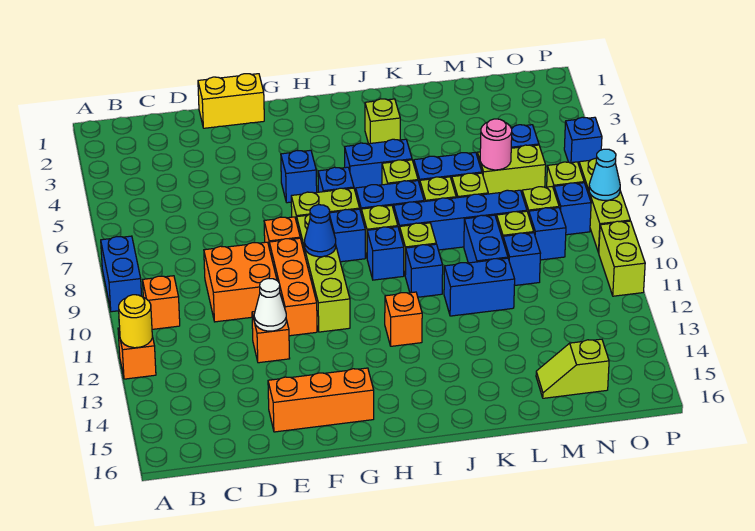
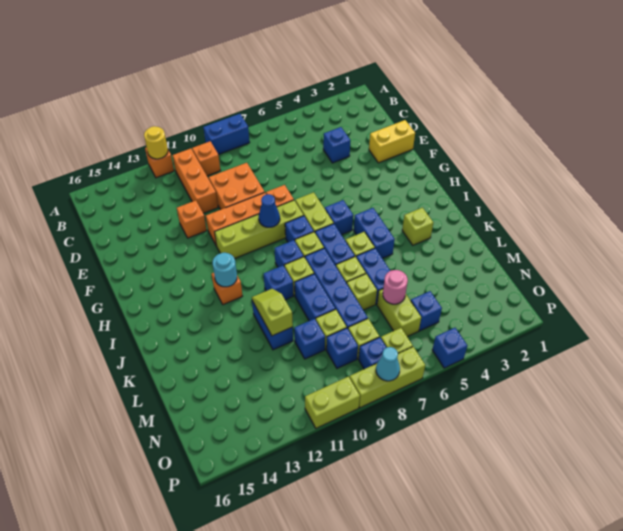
yellow 1x2 brick [198,74,264,128] -> yellow 1x2 brick turned to [369,120,415,163]
white 1x1 cone [254,278,286,331] -> none
orange 1x3 brick [268,368,374,432] -> orange 1x3 brick moved to [173,149,218,213]
blue 1x1 brick [281,150,317,203] -> blue 1x1 brick moved to [323,127,350,163]
none -> cyan 1x1 round brick [213,253,237,287]
blue 1x2 brick [464,215,508,263] -> blue 1x2 brick turned to [295,274,335,321]
lime 1x2 slope [536,339,609,398] -> lime 1x2 slope moved to [252,289,293,336]

